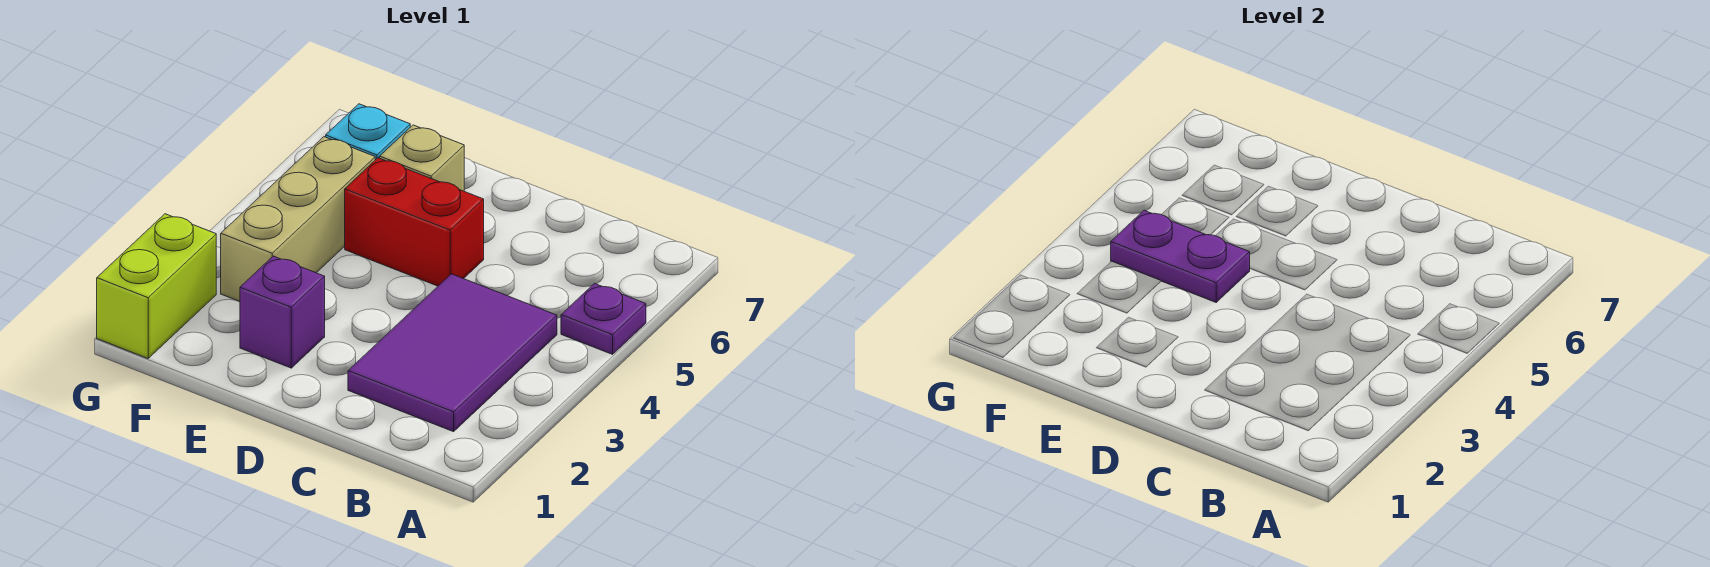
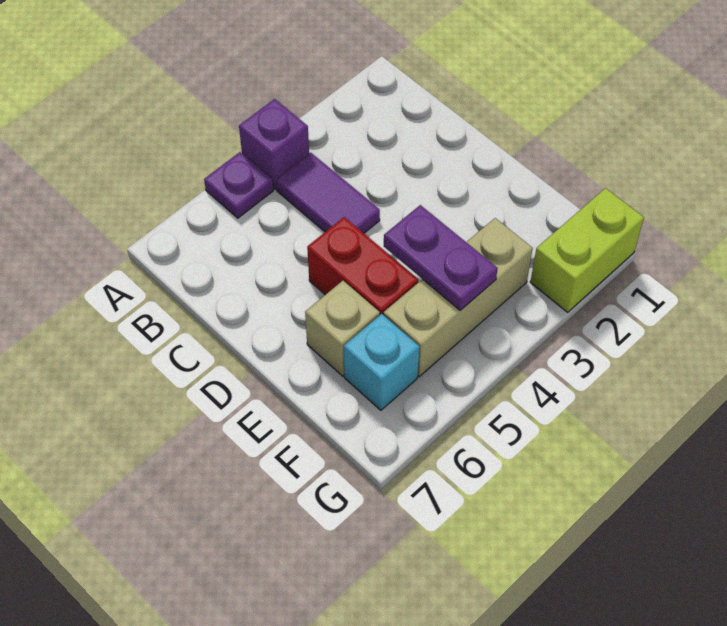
purple 2x3 tile [348,274,557,432] -> purple 1x2 tile [276,153,380,233]
purple 1x1 brick [240,256,325,368] -> purple 1x1 brick moved to [239,99,309,189]

